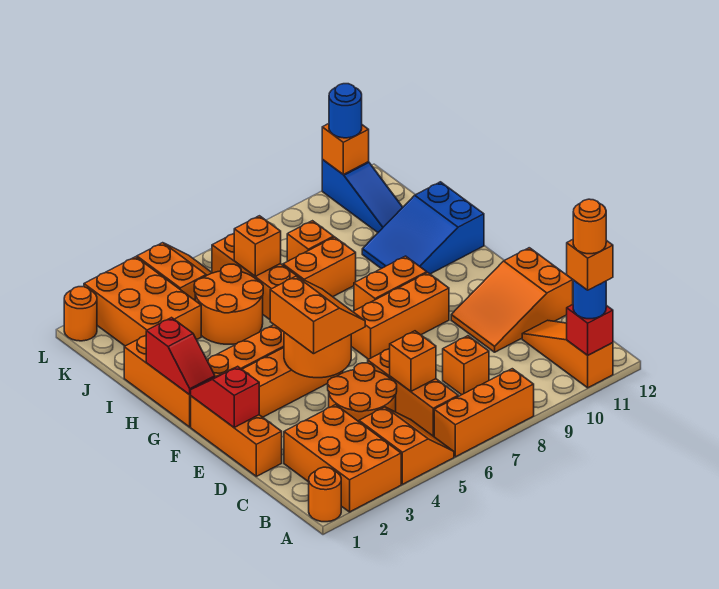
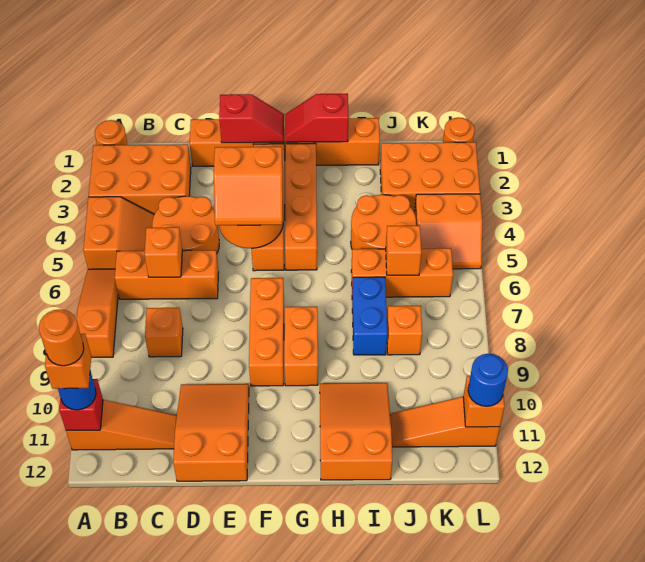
orange 2x2 slope [359,407,454,484] -> orange 2x2 slope turned to [83,197,154,269]
orange 1x3 brick [434,369,534,457] -> orange 1x3 slope [77,269,118,357]
blue 2x3 slope [362,182,484,274] -> orange 2x3 slope [320,383,392,480]
orange 1x2 brick [283,237,356,297] -> blue 1x2 brick [352,277,387,355]
blue 1x3 slope [322,160,403,232] -> orange 1x3 slope [390,397,500,447]

